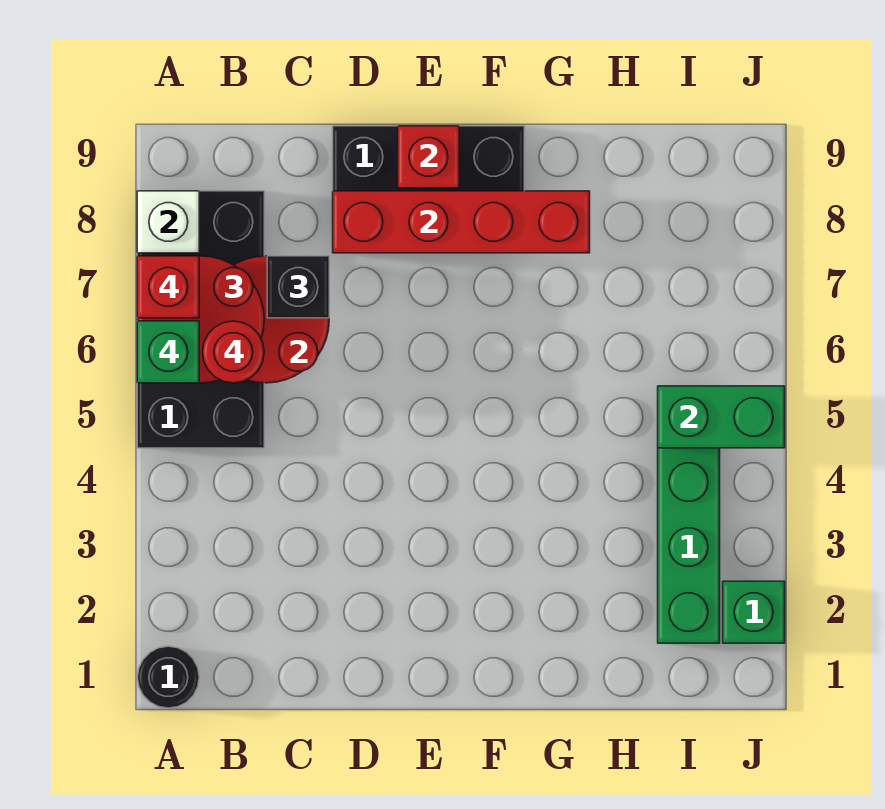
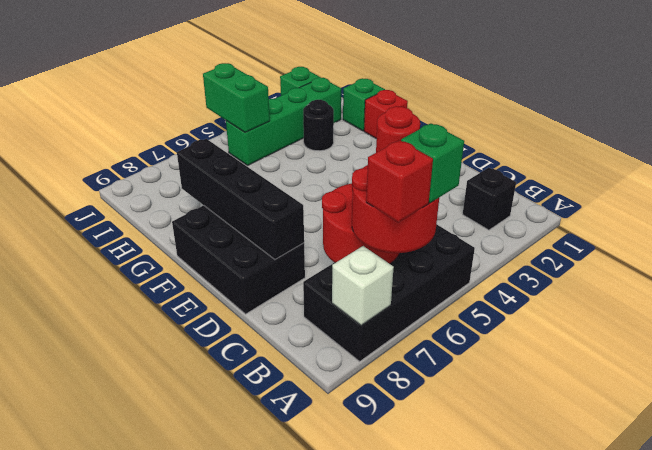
black 1x1 round brick [137,646,199,708] -> black 1x1 round brick moved to [303,100,334,151]
black 1x1 brick [267,256,329,318] -> black 1x1 brick moved to [463,168,516,230]
red 1x4 brick [333,191,590,253] -> black 1x4 brick [177,139,304,259]
red 1x1 brick [398,126,459,188] -> red 1x1 brick moved to [364,90,408,139]
none -> green 1x1 brick [343,78,385,131]

